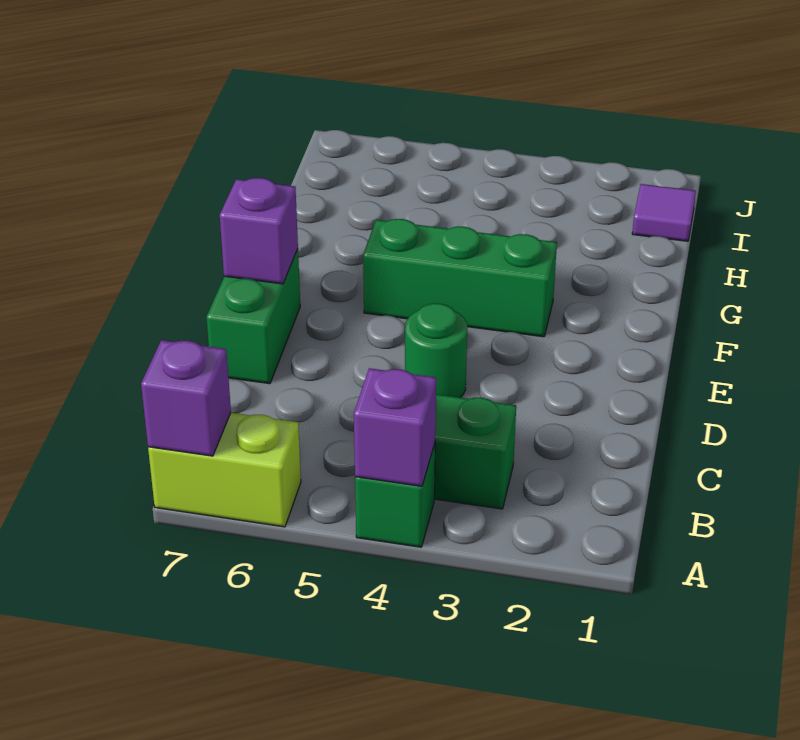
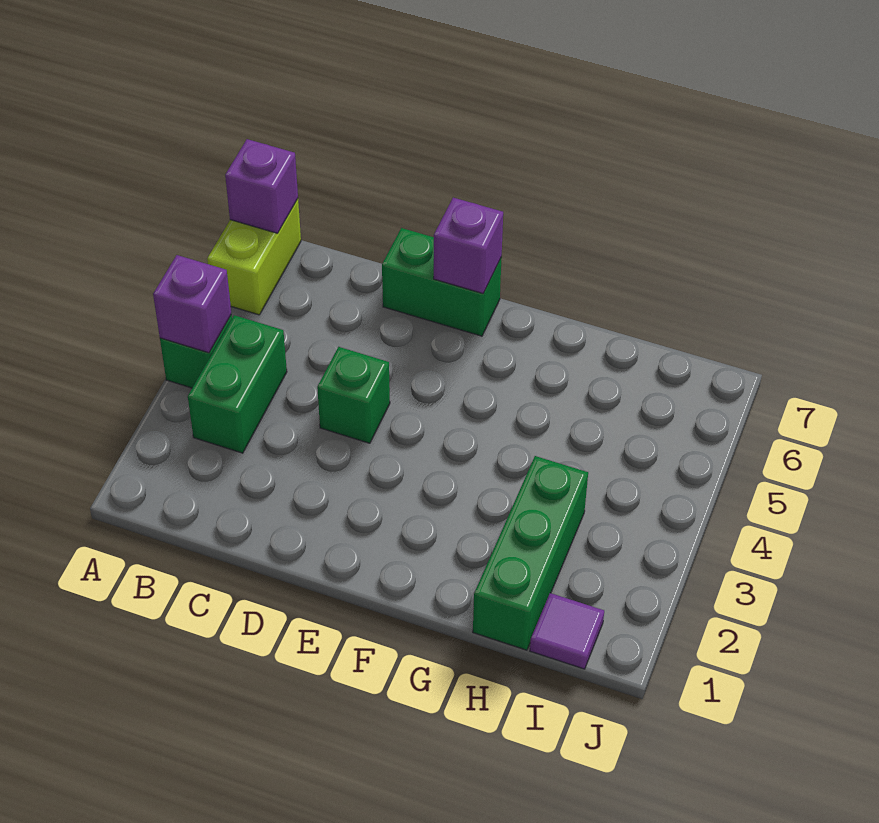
green 1x1 round brick [405,303,468,398] -> green 1x1 brick [317,347,390,443]
green 1x3 brick [363,219,557,337] -> green 1x3 brick moved to [473,456,588,650]

